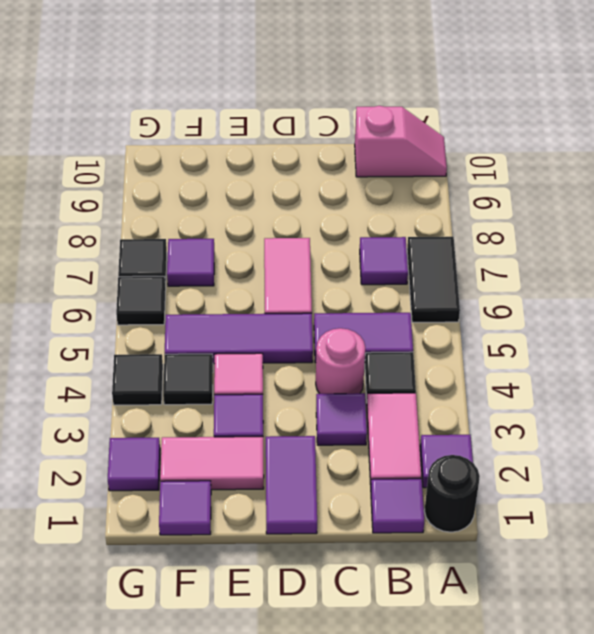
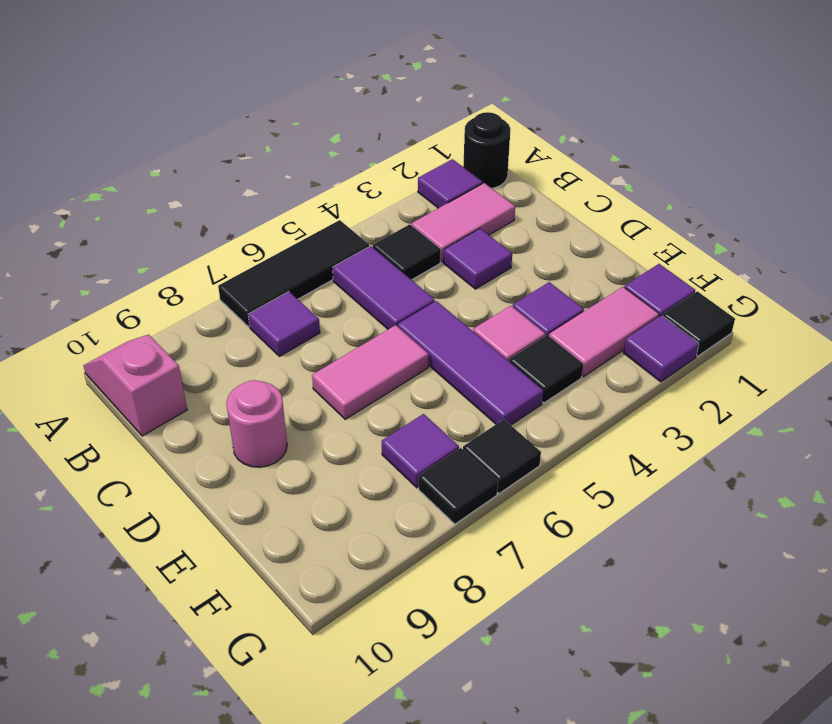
black 1x2 tile [407,237,460,322] -> black 1x3 tile [218,220,369,327]
purple 1x1 tile [371,479,424,533] -> none
pink 1x1 round brick [316,328,365,394] -> pink 1x1 round brick moved to [226,380,287,467]
purple 1x2 tile [266,436,317,534] -> none
pink 1x2 tile [160,437,264,490] -> pink 1x2 tile turned to [549,287,659,377]
black 1x1 tile [112,354,163,405] -> black 1x1 tile moved to [663,291,735,356]

